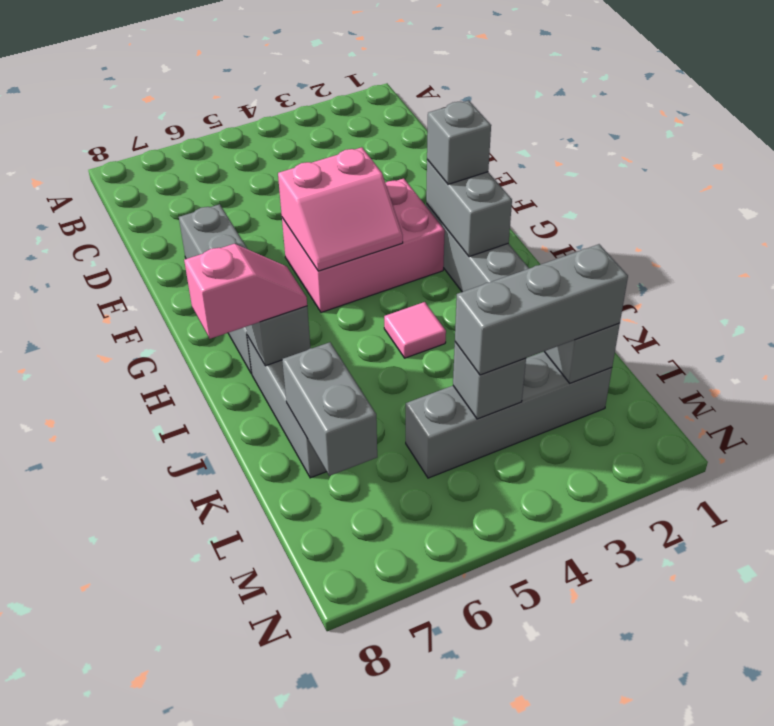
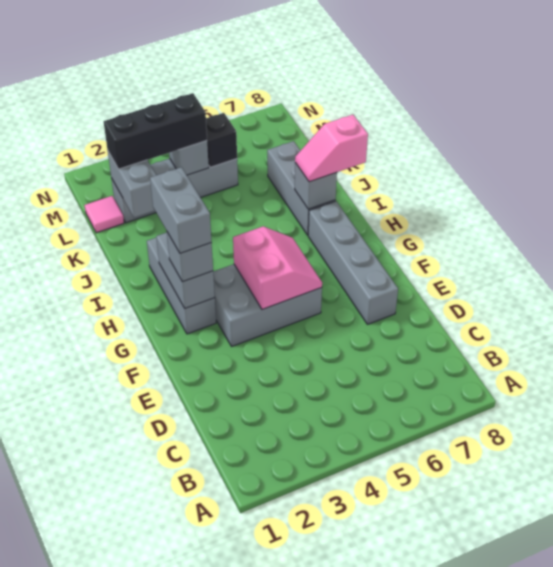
pink 2x3 brick [282,178,445,312] -> grey 2x3 brick [213,264,322,346]
pink 2x2 slope [278,147,403,271] -> pink 2x2 slope turned to [233,227,322,309]
pink 1x1 tile [384,302,446,358] -> pink 1x1 tile moved to [85,196,124,233]
grey 1x2 brick [282,342,377,476] -> grey 1x2 brick moved to [150,167,212,253]
grey 1x3 brick [455,244,628,375] -> black 1x3 brick [103,93,207,169]
none -> black 1x1 brick [206,113,237,167]

